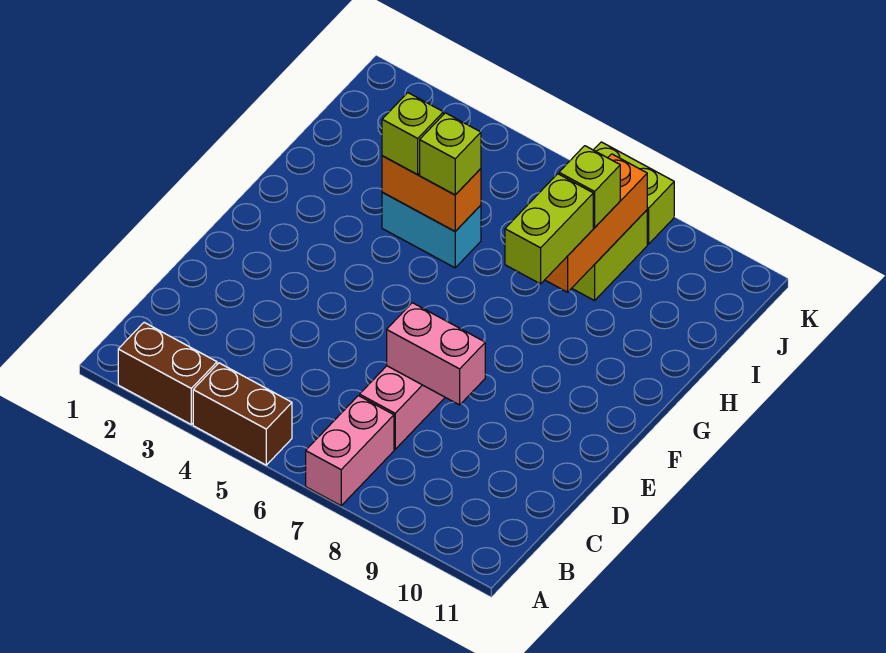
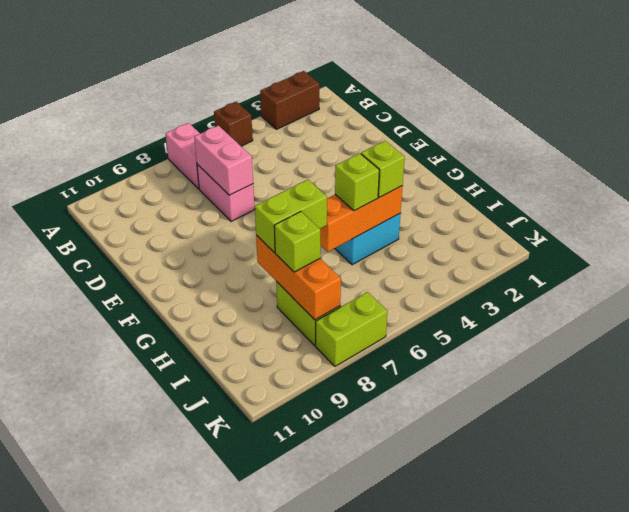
brown 1x2 brick [193,363,292,465] -> brown 1x1 brick [214,102,253,146]
pink 1x2 brick [387,303,485,405] -> pink 1x2 brick turned to [194,126,253,195]
lime 1x2 brick [505,174,593,284] -> lime 1x2 brick turned to [255,180,327,252]
orange 1x2 brick [382,156,481,231] -> orange 1x3 brick [320,186,403,252]

